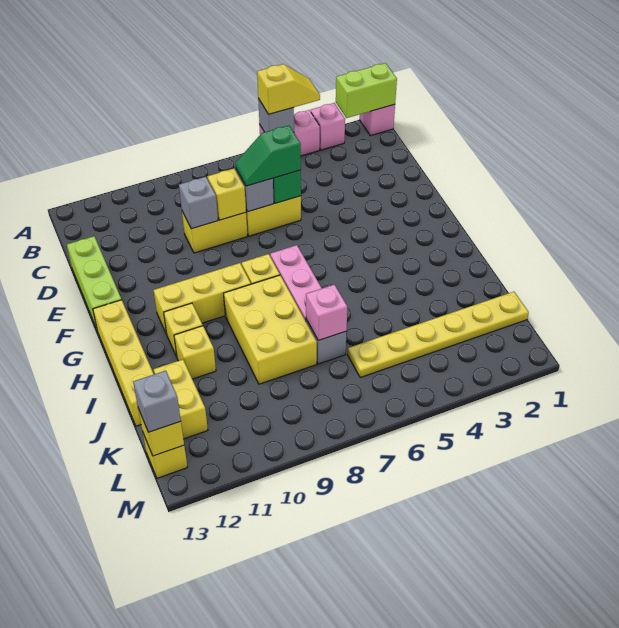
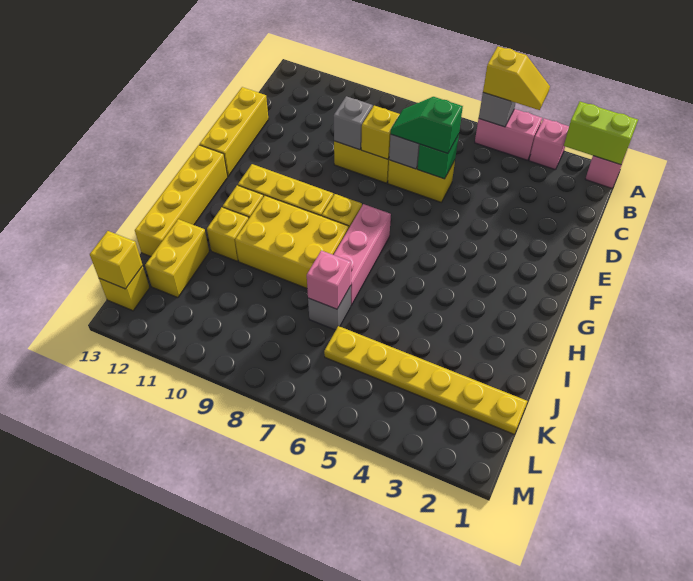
lime 1x3 brick [67,236,122,329] -> yellow 1x3 brick [199,87,269,176]
yellow 2x3 brick [223,275,317,384] -> yellow 2x3 brick turned to [235,196,349,288]
grey 1x1 brick [133,371,181,432] -> none

